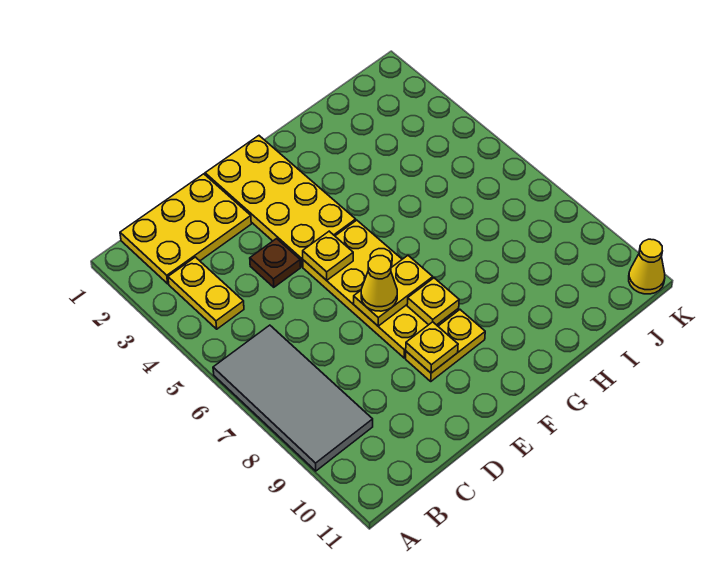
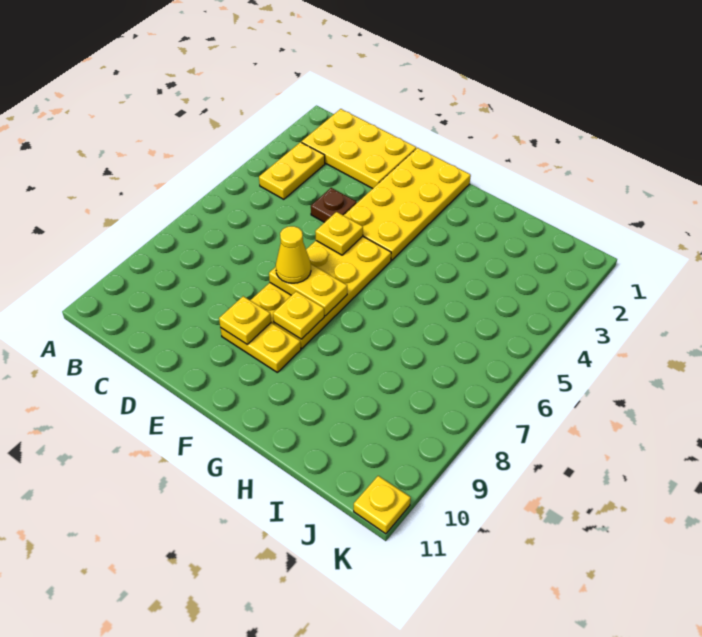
grey 2x4 tile [213,325,373,471] -> none
yellow 1x1 cone [629,239,665,294] -> yellow 1x1 plate [354,476,411,534]

